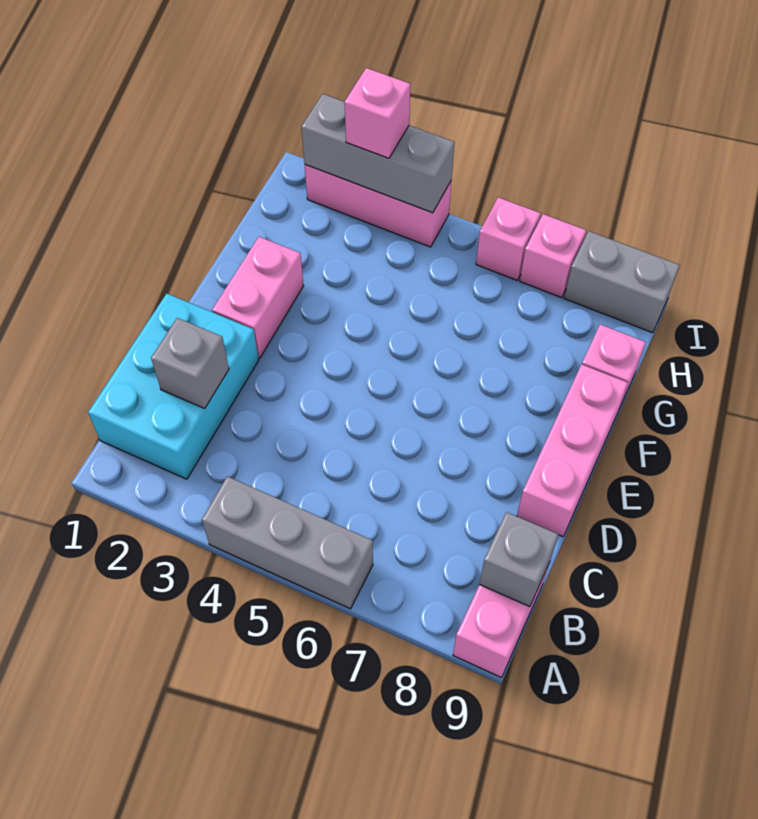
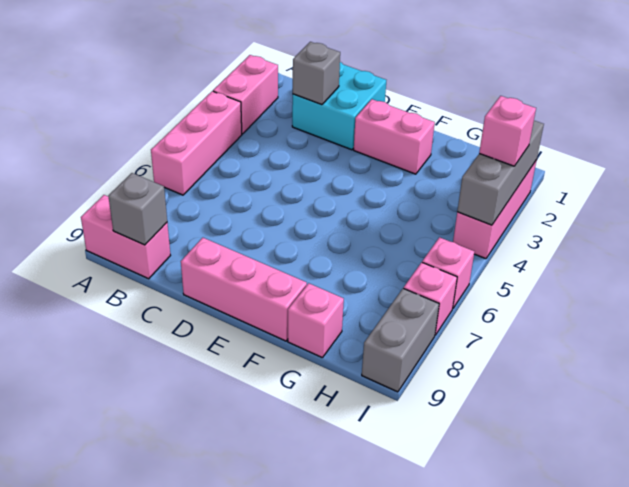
none -> pink 1x2 brick [213,55,278,134]
grey 1x3 brick [202,476,373,609] -> pink 1x3 brick [151,91,242,195]
cyan 2x3 brick [88,294,259,479] -> cyan 2x2 brick [292,62,386,150]

